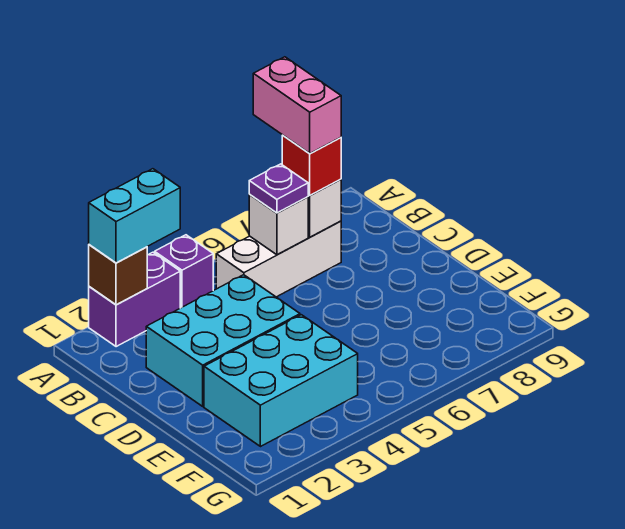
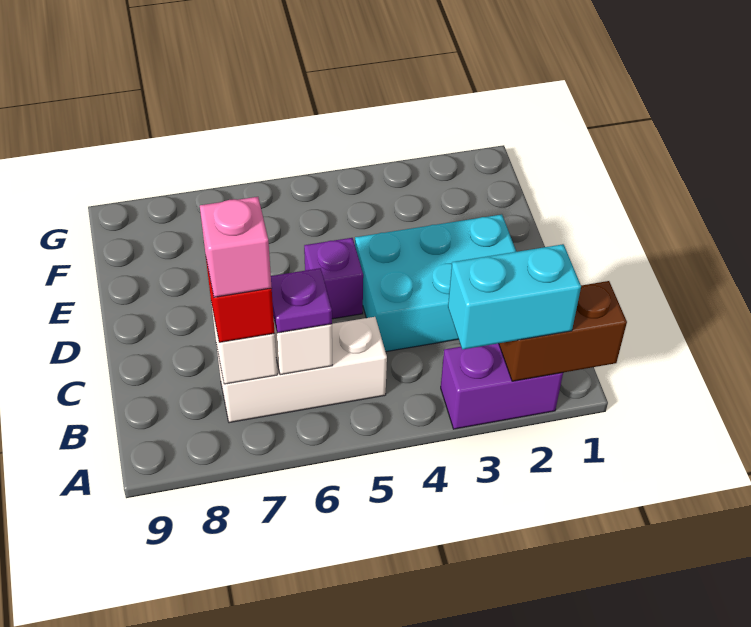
brown 1x1 brick [89,245,147,305] -> brown 1x2 brick [499,281,627,381]
purple 1x1 brick [155,235,213,308] -> purple 1x1 brick moved to [304,238,363,319]
pink 1x2 brick [253,57,341,154] -> pink 1x1 brick [200,197,272,297]
cyan 2x3 brick [204,315,358,447] -> none

